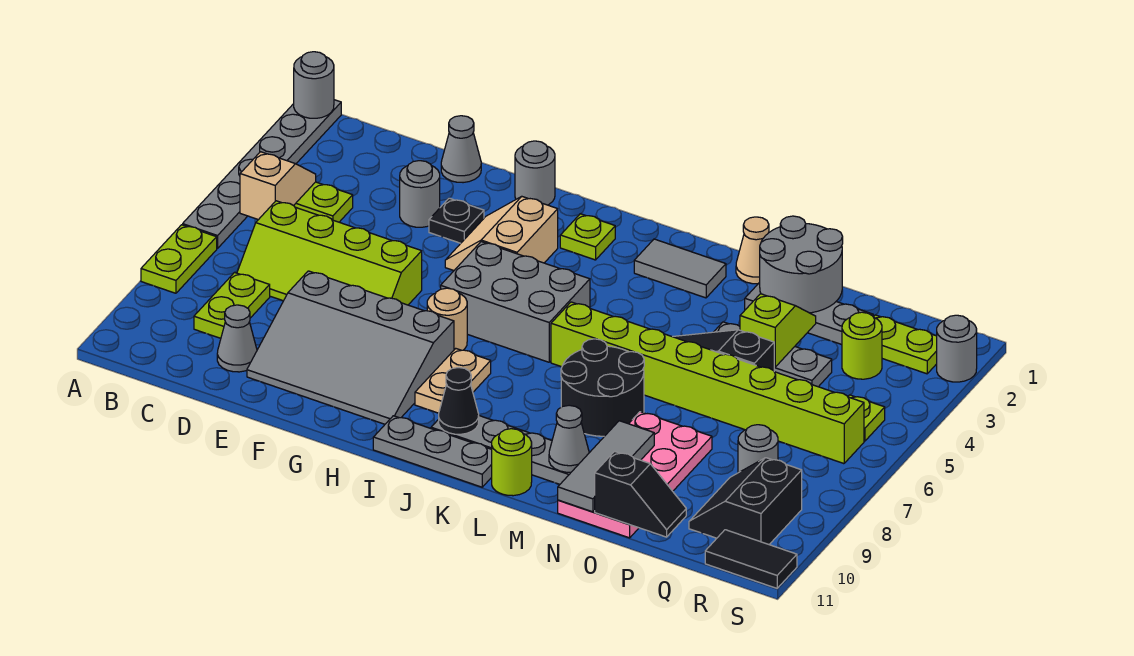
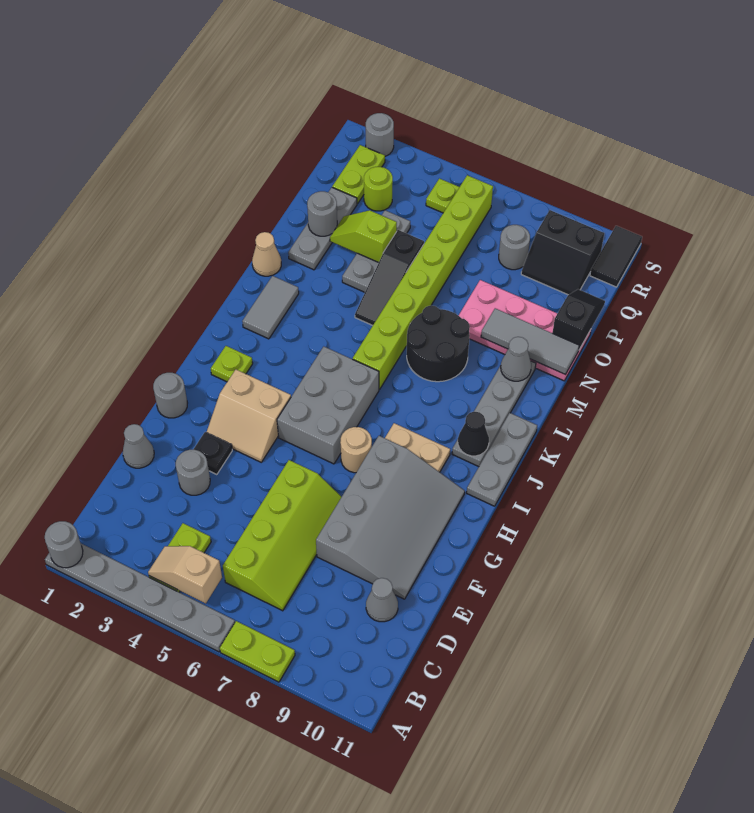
lime 1x2 plate [194,272,270,338] -> none
lime 1x1 round brick [492,429,532,496] -> none
grey 2x2 round brick [760,216,843,313] -> grey 1x1 round brick [307,191,337,236]

